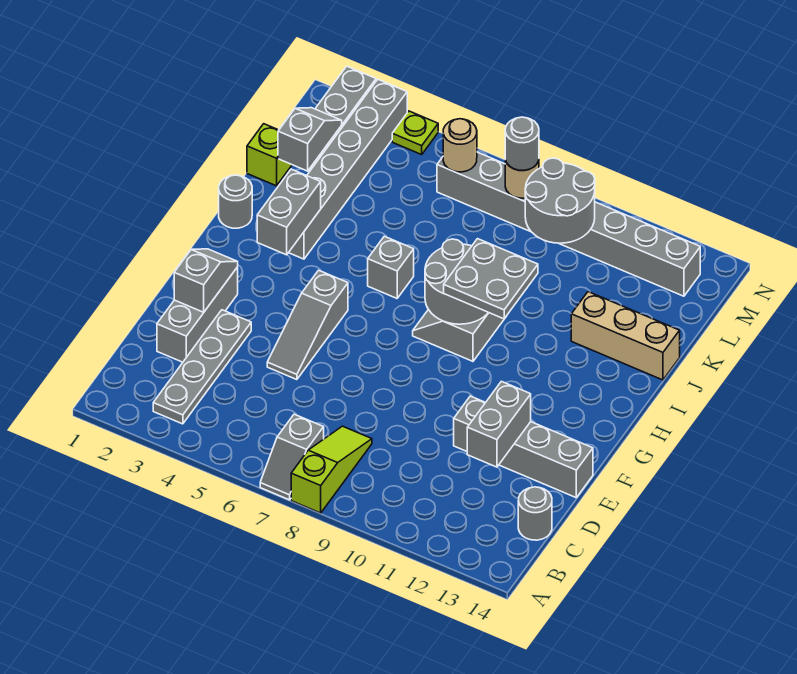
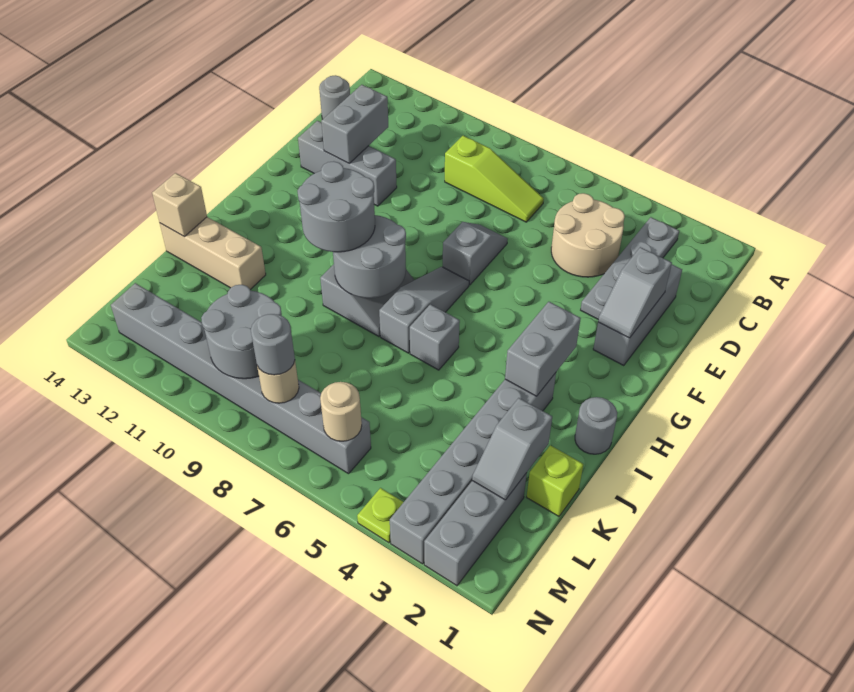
grey 1x2 slope [260,414,324,500] -> grey 1x2 slope moved to [443,222,508,285]
lime 1x3 slope [291,426,372,513] -> lime 1x3 slope turned to [445,136,544,222]
none -> tan 2x2 round brick [551,193,625,277]
grey 1x3 slope [267,270,348,380] -> grey 1x3 slope moved to [379,267,469,353]
grey 1x4 brick [454,396,593,497] -> grey 1x3 brick [298,121,397,206]
grey 2x2 plate [444,239,538,319] -> grey 2x2 round brick [297,161,375,252]
none -> tan 1x1 brick [152,173,207,237]

